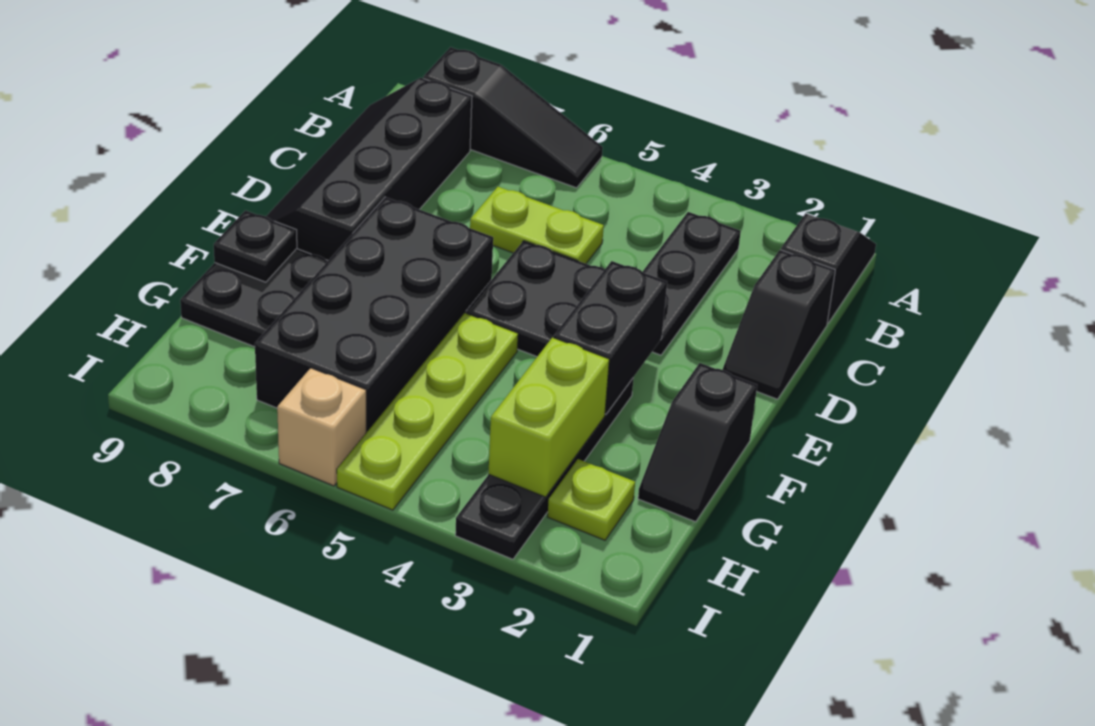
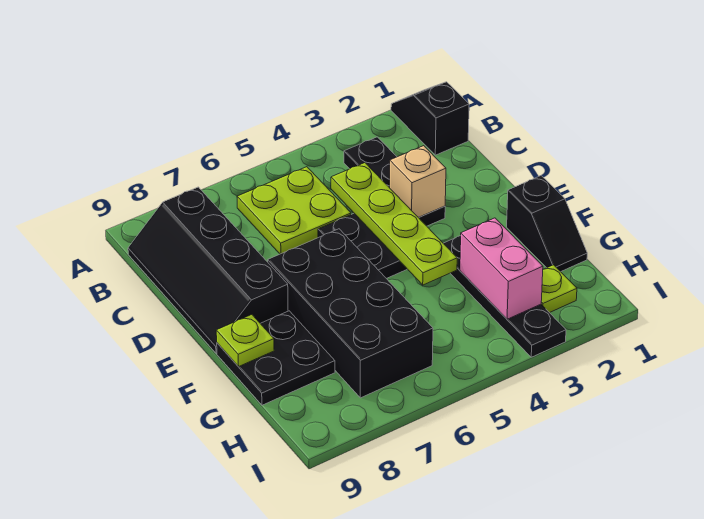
black 1x3 slope [423,47,603,188] -> none
black 1x2 slope [723,250,835,399] -> none
lime 1x2 plate [470,187,604,264] -> lime 2x2 plate [237,167,351,254]
black 1x2 brick [554,261,667,414] -> none
lime 1x4 plate [337,313,518,510] -> lime 1x4 plate moved to [331,163,457,285]
black 1x1 plate [214,210,297,282] -> lime 1x1 plate [216,315,274,367]
lime 1x2 brick [488,337,609,497] -> pink 1x2 brick [460,218,543,319]
tan 1x1 brick [277,368,366,486] -> tan 1x1 brick moved to [390,146,446,217]

